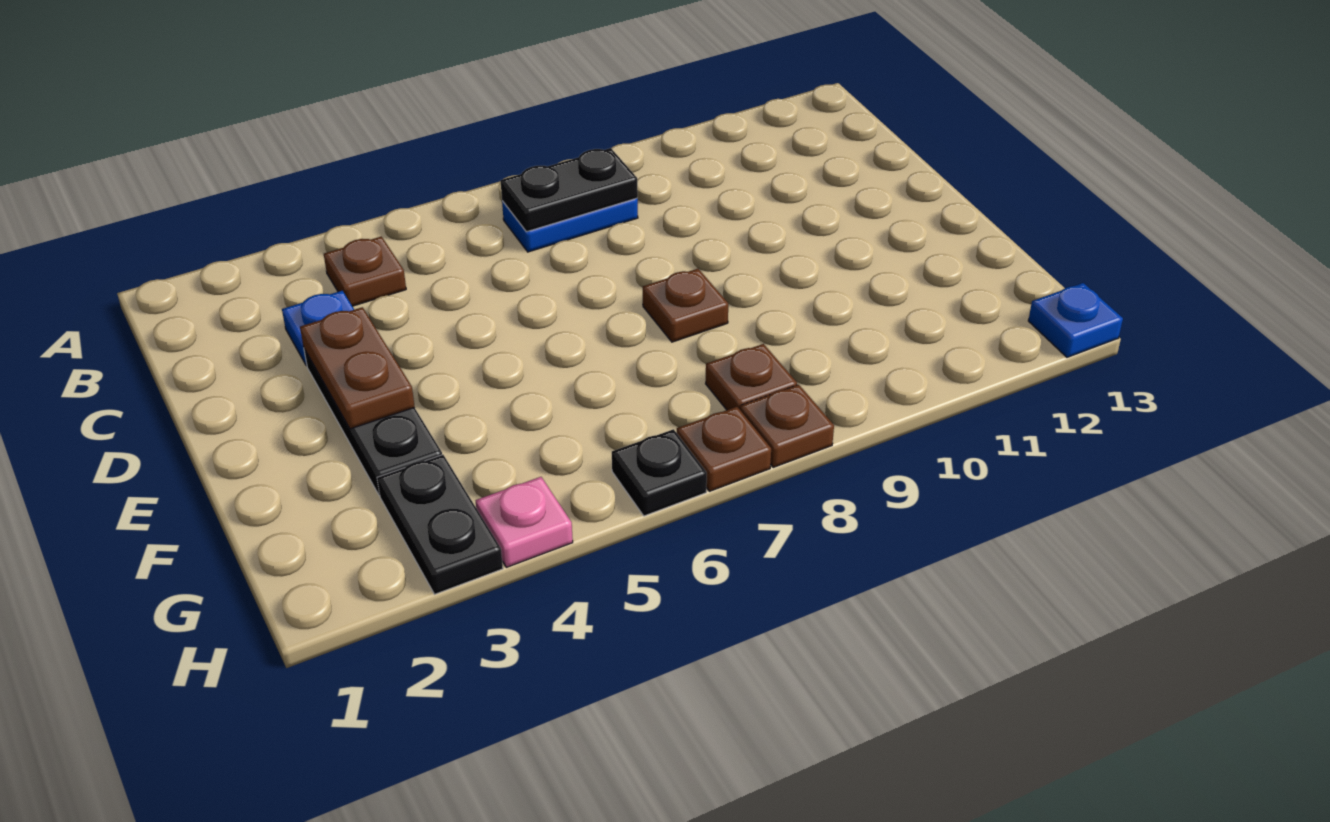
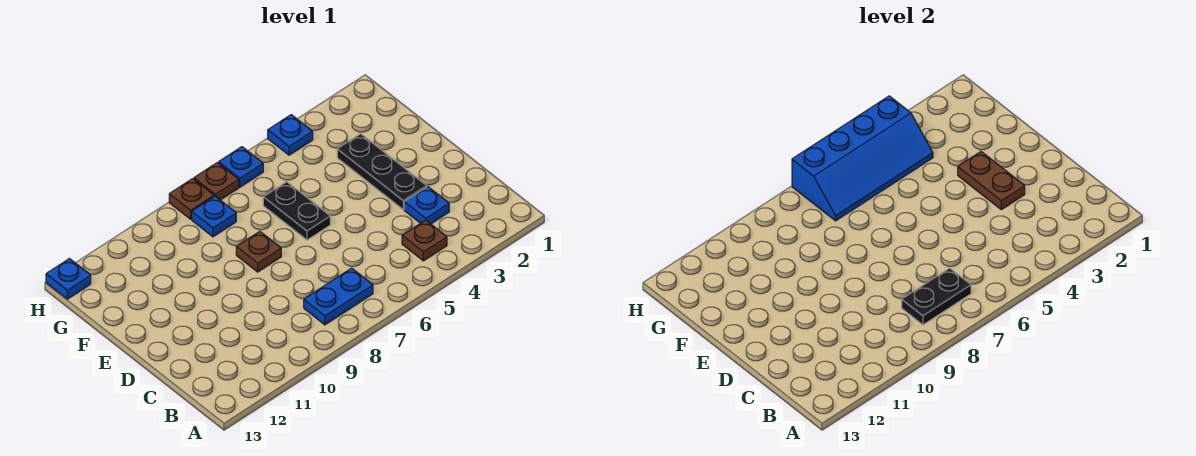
black 1x2 plate [377,455,503,594] -> black 1x2 plate moved to [263,182,330,240]
none -> blue 2x4 slope [792,96,933,221]
brown 1x1 plate [706,344,797,410] -> blue 1x1 plate [192,196,236,237]
pink 1x1 plate [476,477,573,567] -> blue 1x1 plate [268,115,313,155]
black 1x1 plate [612,429,707,516] -> blue 1x1 plate [219,147,263,187]

